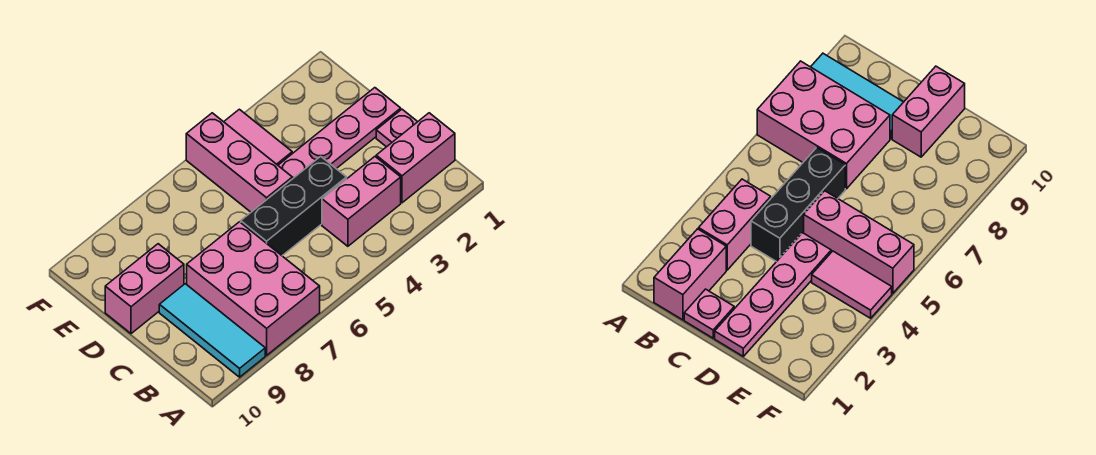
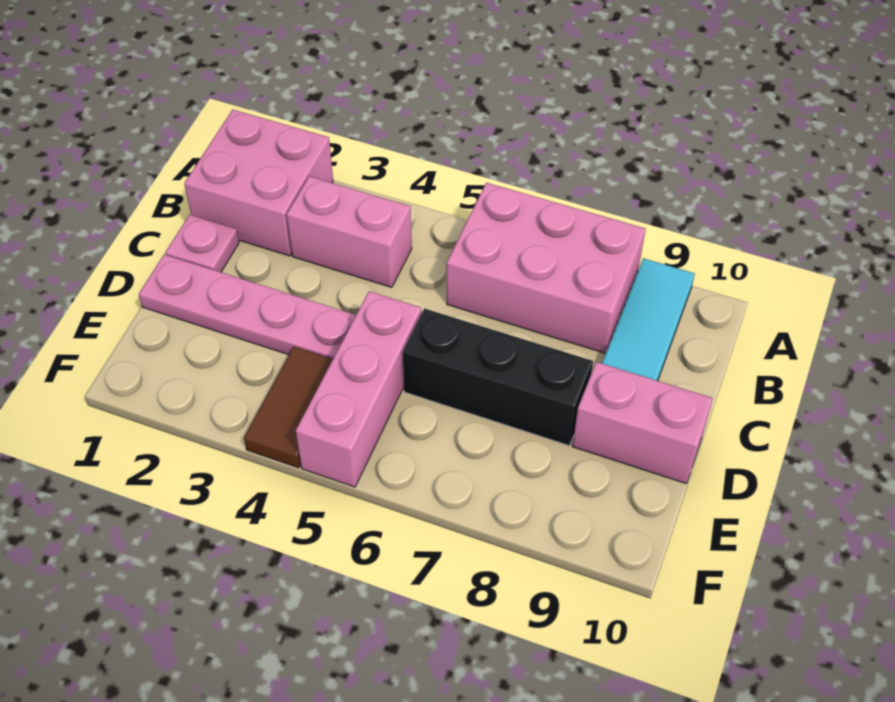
pink 2x3 brick [187,222,320,355] -> pink 2x3 brick turned to [447,183,646,354]
pink 1x2 brick [376,113,455,203] -> pink 2x2 brick [184,110,333,256]
black 1x3 brick [241,156,347,256] -> black 1x3 brick moved to [403,308,593,446]
pink 1x2 tile [224,109,292,165] -> brown 1x2 tile [244,347,333,468]

